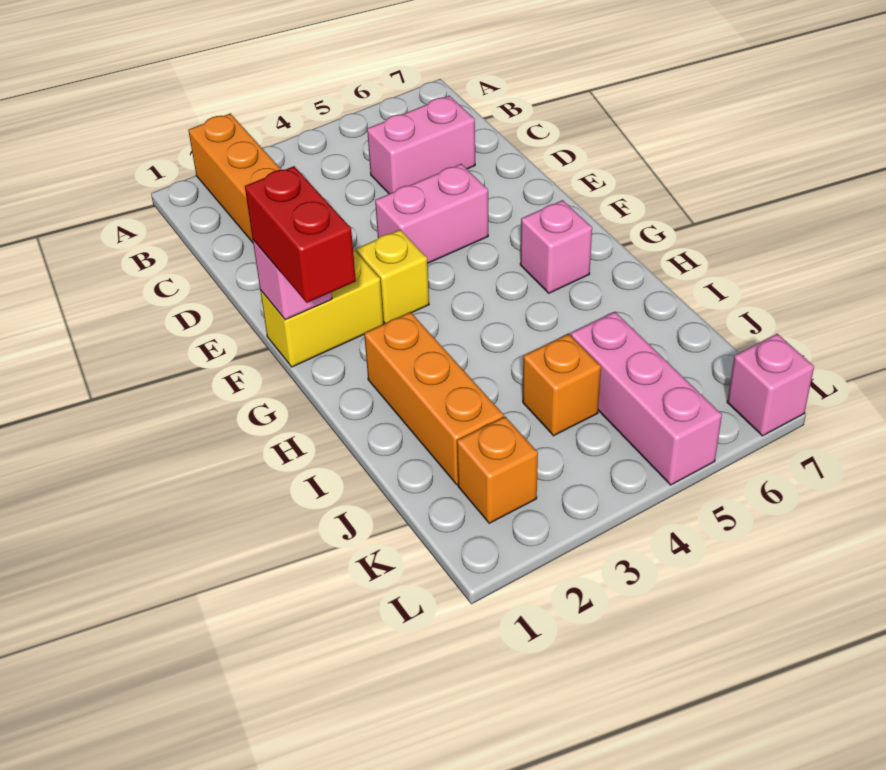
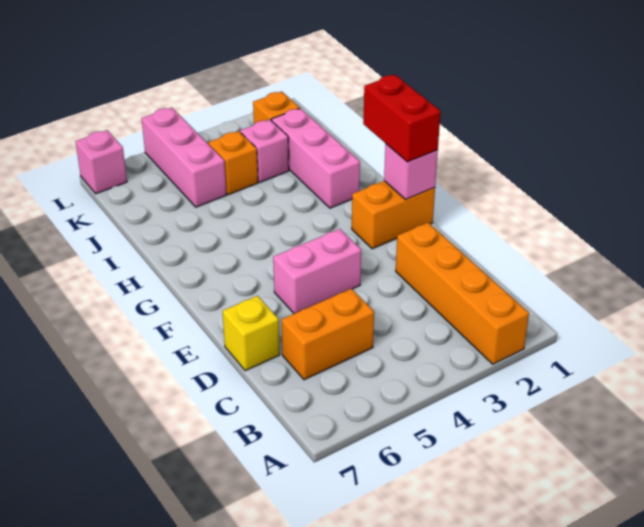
pink 1x2 brick [367,96,475,194] -> orange 1x2 brick [282,289,374,380]
yellow 1x2 brick [260,250,384,367] -> orange 1x2 brick [352,181,435,249]
yellow 1x1 brick [356,230,429,323] -> yellow 1x1 brick moved to [223,296,280,371]
pink 1x1 brick [520,200,592,293] -> pink 1x1 brick moved to [240,120,289,182]
orange 1x3 brick [364,312,504,484] -> pink 1x3 brick [272,108,360,208]

